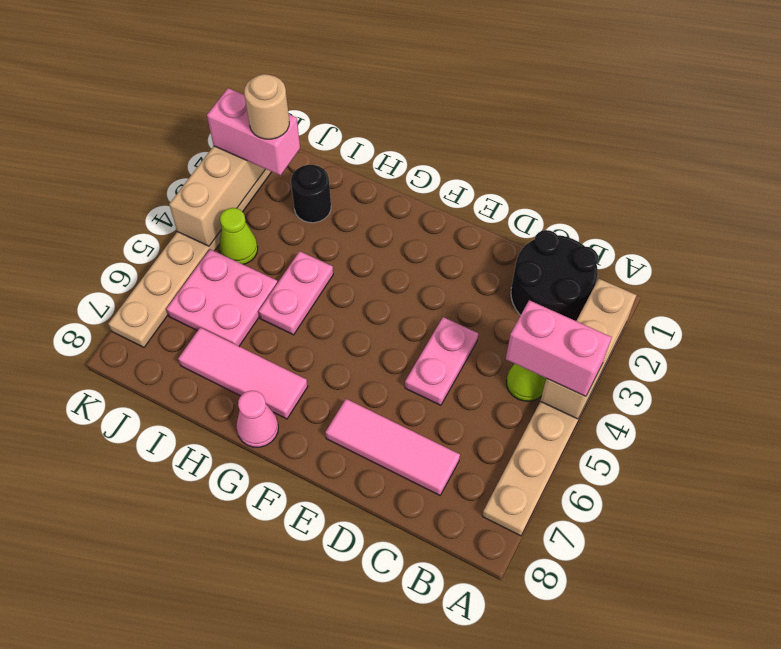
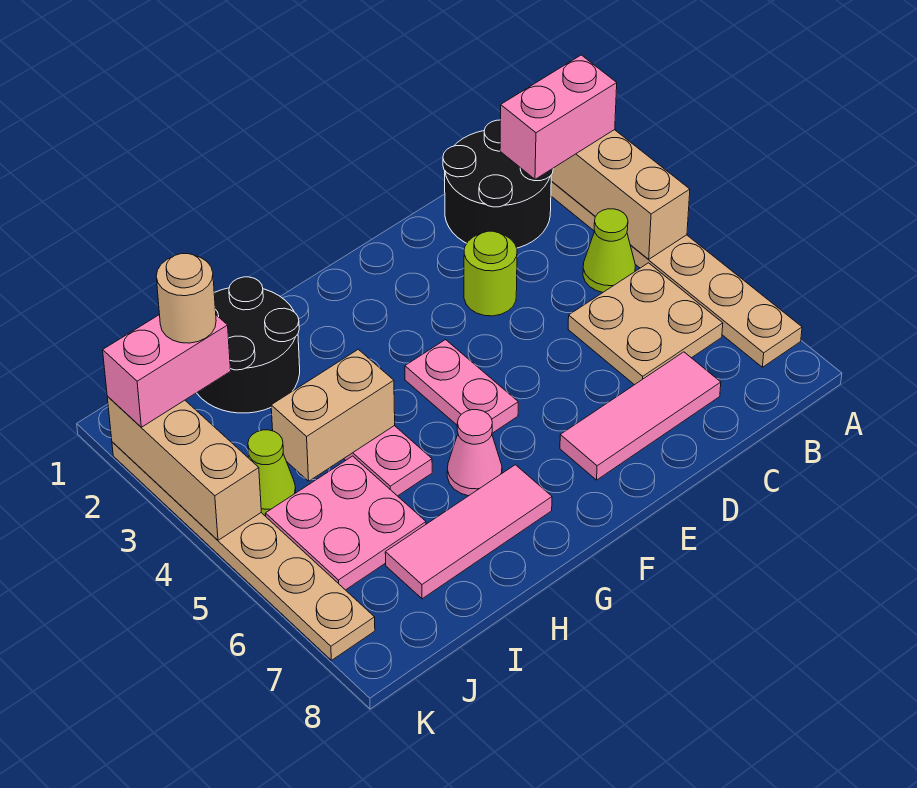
pink 1x2 brick [506,300,612,396] -> pink 1x2 brick moved to [500,55,617,179]
none -> tan 2x2 plate [568,263,723,385]
none -> lime 1x1 round brick [464,231,517,316]
pink 1x2 plate [405,317,478,405] -> pink 1x2 plate moved to [405,340,518,433]
pink 1x1 cone [236,391,278,447] -> pink 1x1 cone moved to [447,410,502,496]
none -> tan 1x2 brick [271,349,395,481]
black 1x1 round brick [291,165,331,223] -> black 2x2 round brick [197,277,300,413]

